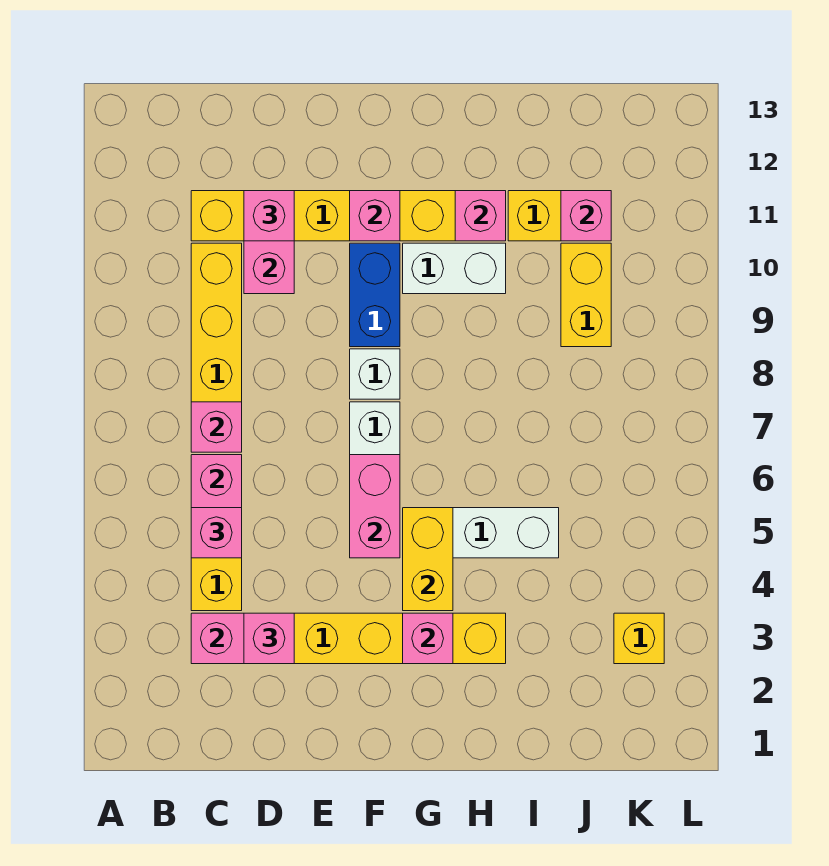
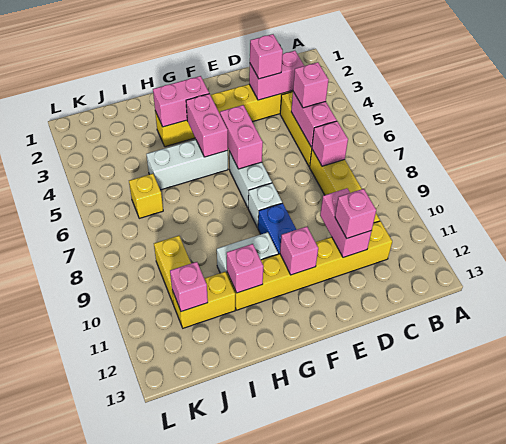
pink 1x1 brick [403,613,453,664] -> pink 1x2 brick [153,76,209,127]
yellow 1x2 brick [403,508,453,611] -> pink 1x2 brick [186,94,228,157]
yellow 1x1 brick [614,613,664,664] -> yellow 1x1 brick moved to [129,174,163,218]

